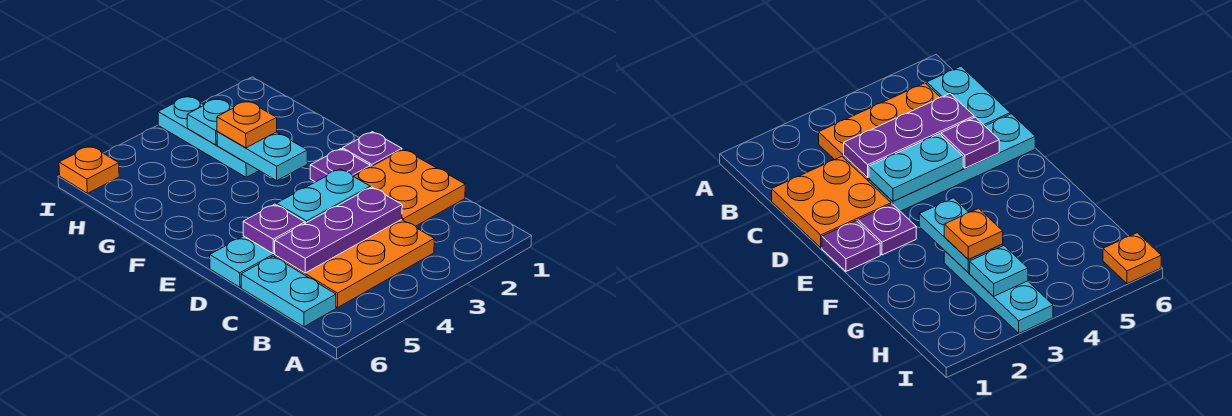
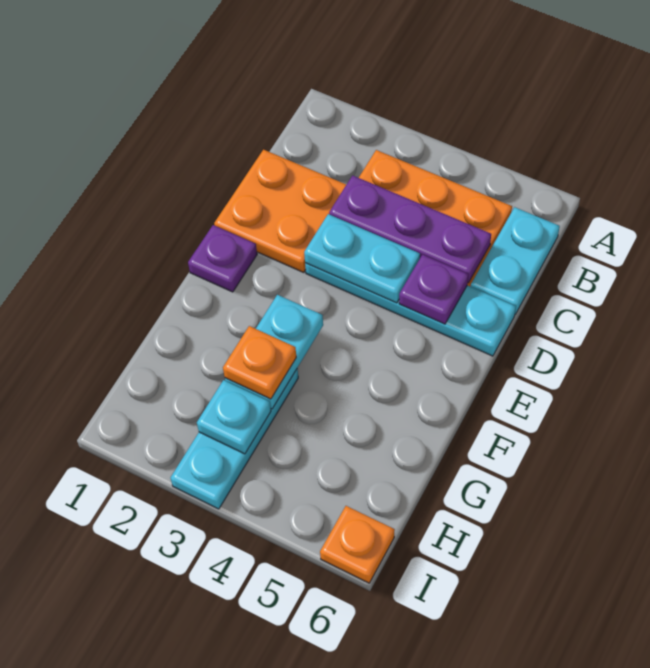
purple 1x1 plate [310,149,370,182] -> none

